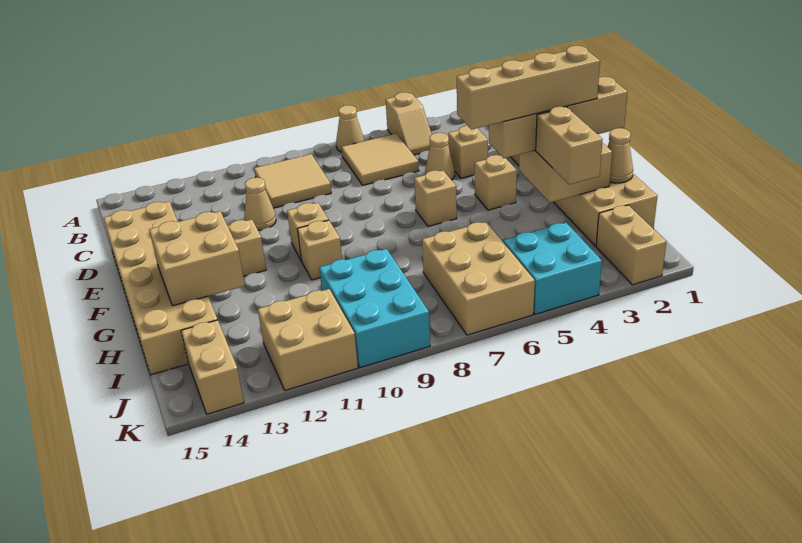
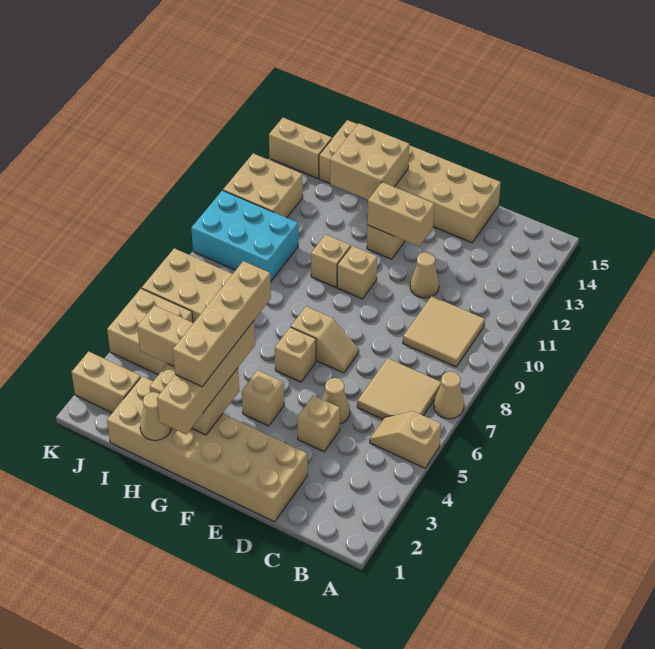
none -> tan 1x2 slope [291,306,359,373]
none -> tan 1x2 brick [367,182,434,246]
cyan 2x2 brick [503,223,602,314] -> tan 2x2 brick [107,289,193,375]

